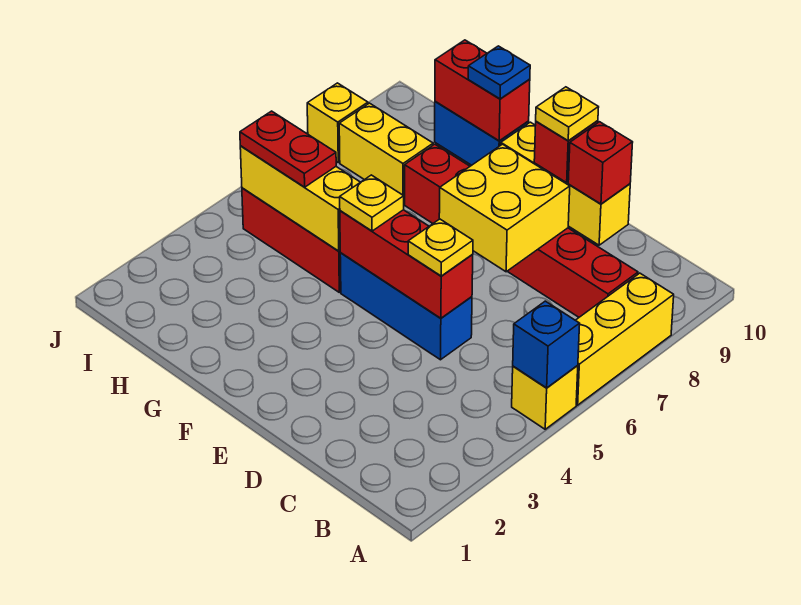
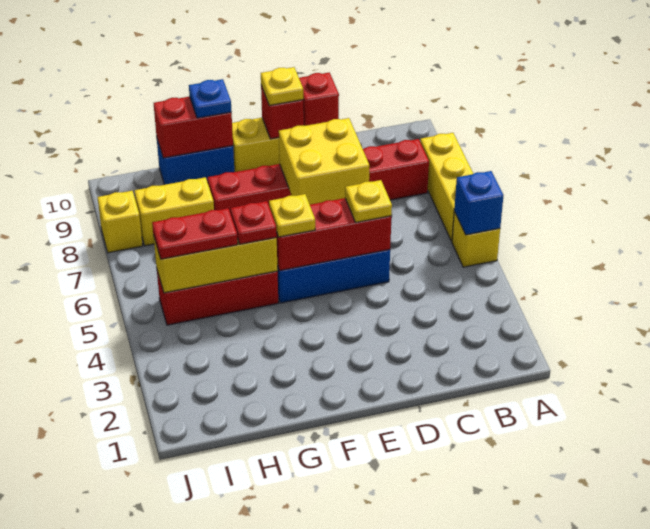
none -> red 1x1 plate [230,201,277,244]

